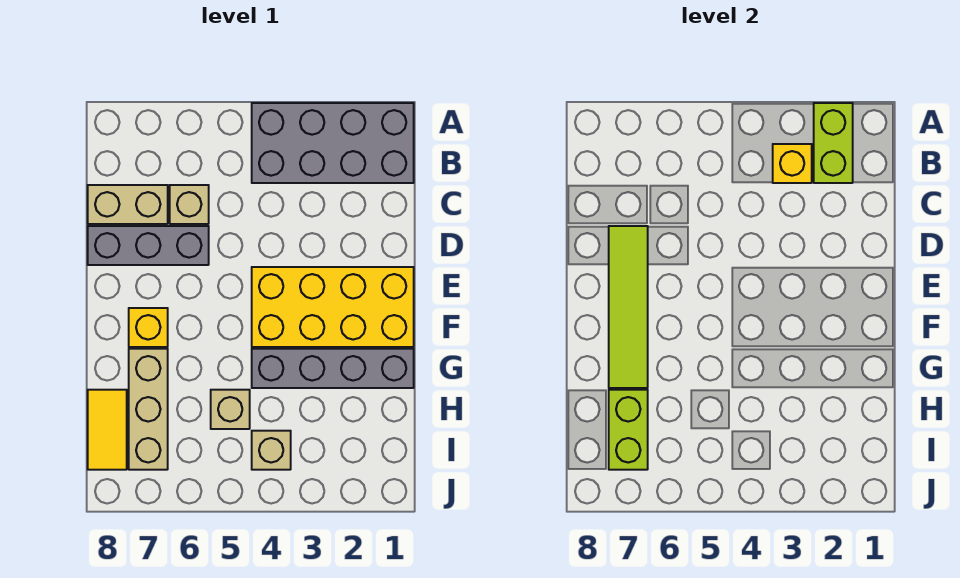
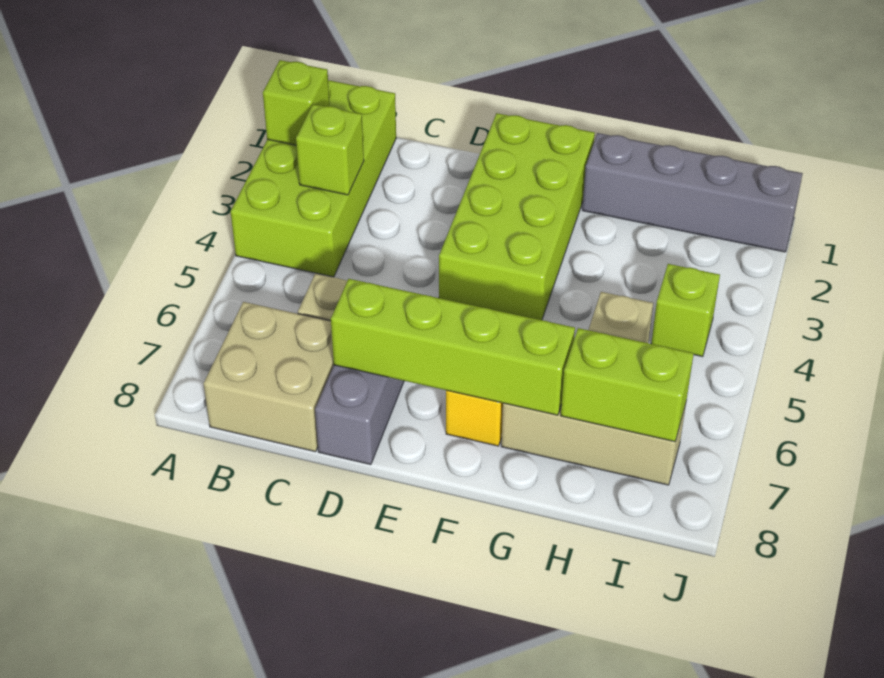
grey 2x4 brick [252,103,414,183] -> lime 2x4 brick [231,80,396,277]
lime 1x2 brick [814,103,853,183] -> lime 1x1 brick [263,60,330,145]
yellow 1x1 brick [773,144,812,183] -> lime 1x1 brick [296,104,364,195]
tan 1x2 brick [88,185,168,224] -> tan 2x2 brick [203,302,334,452]
lime 1x4 tile [609,226,648,388] -> lime 1x4 brick [331,279,575,415]
yellow 2x4 brick [252,267,414,347] -> lime 2x4 brick [439,113,595,320]
grey 1x4 brick [252,349,414,388] -> grey 1x4 brick turned to [582,133,803,252]
yellow 1x2 tile [88,390,127,470] -> none
tan 1x1 brick [252,431,291,470] -> lime 1x1 brick [651,264,720,357]

